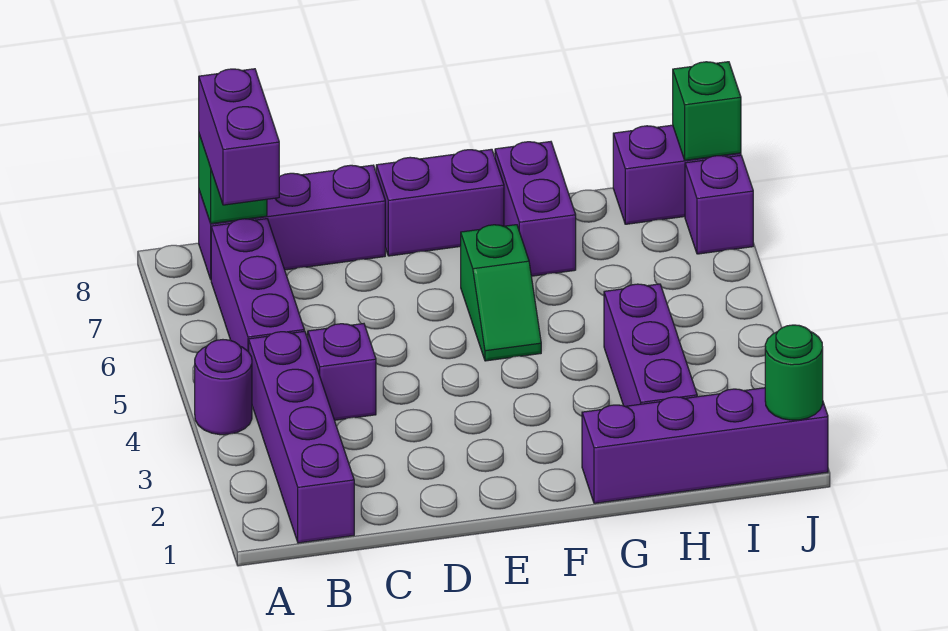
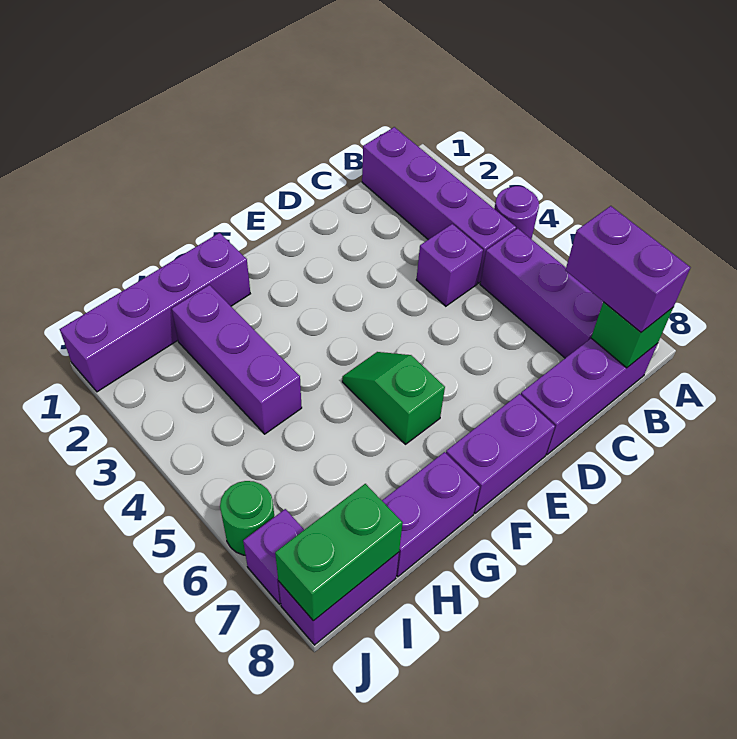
purple 1x2 brick [495,142,576,276] -> purple 1x2 brick turned to [382,452,480,577]
green 1x1 round brick [765,325,823,420] -> green 1x1 round brick moved to [220,481,274,555]
green 1x1 brick [673,62,741,160] -> green 1x2 brick [275,484,403,621]

